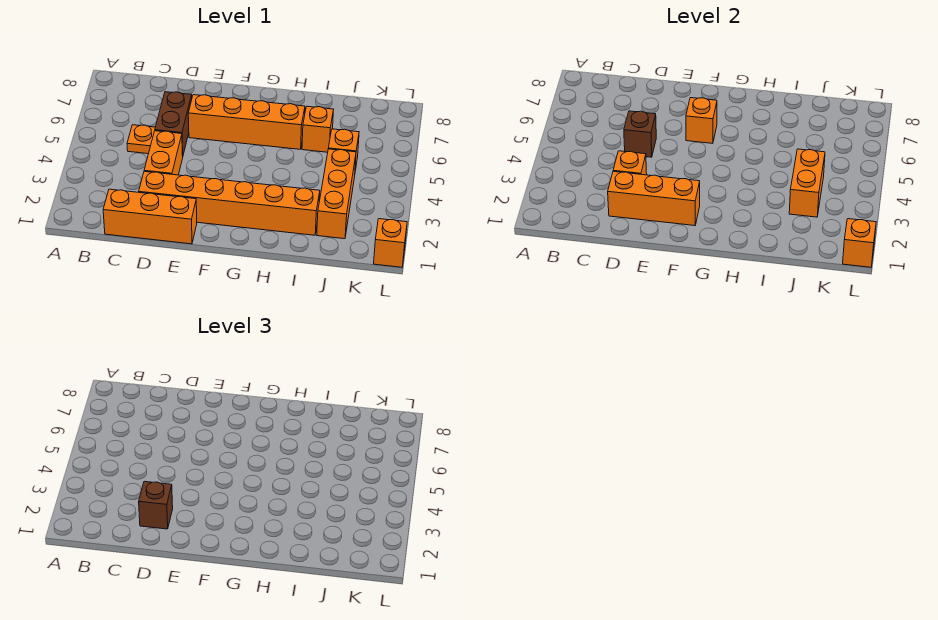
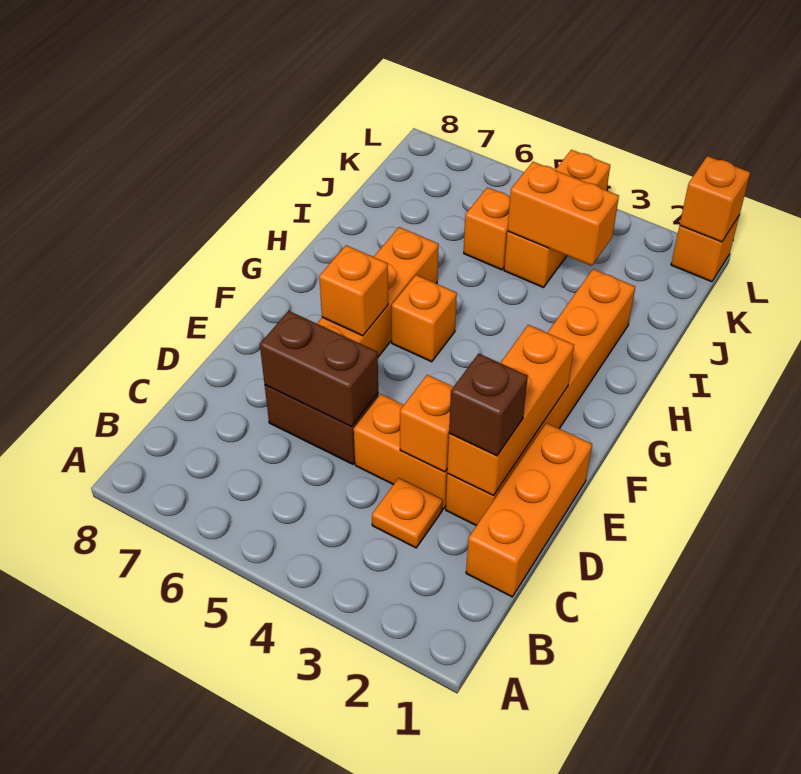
orange 1x1 plate [127,125,155,154] -> orange 1x1 plate moved to [372,478,443,548]
brown 1x1 brick [624,111,656,157] -> brown 1x2 brick [260,311,378,427]
orange 1x1 brick [302,106,334,152] -> orange 1x1 brick moved to [392,275,457,362]
orange 1x3 brick [317,149,356,239] -> orange 1x3 brick turned to [504,150,610,288]

